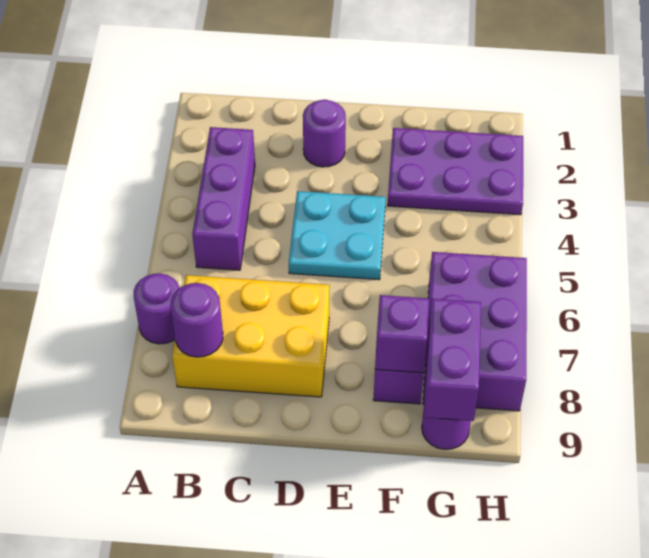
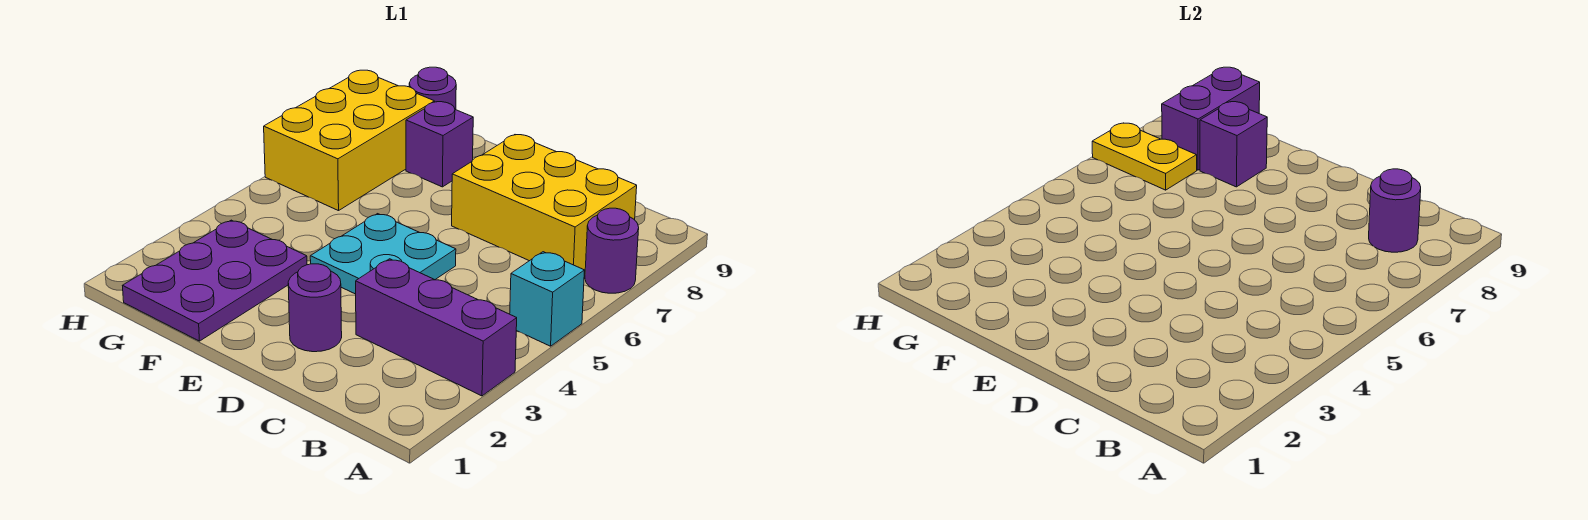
none -> cyan 1x1 brick [510,252,584,346]
purple 1x3 brick [192,127,255,270] -> purple 1x3 brick turned to [356,259,517,396]
purple 2x3 plate [387,128,523,215] -> purple 2x3 plate turned to [122,220,307,341]
purple 2x3 brick [423,252,527,411] -> yellow 2x3 brick [264,70,435,211]
none -> yellow 1x2 plate [1092,123,1197,190]

